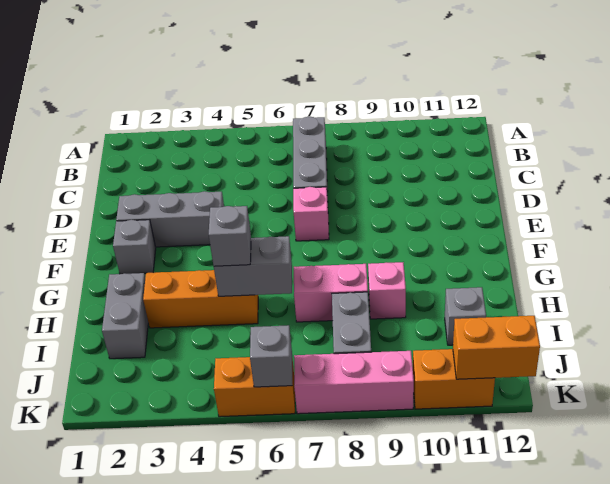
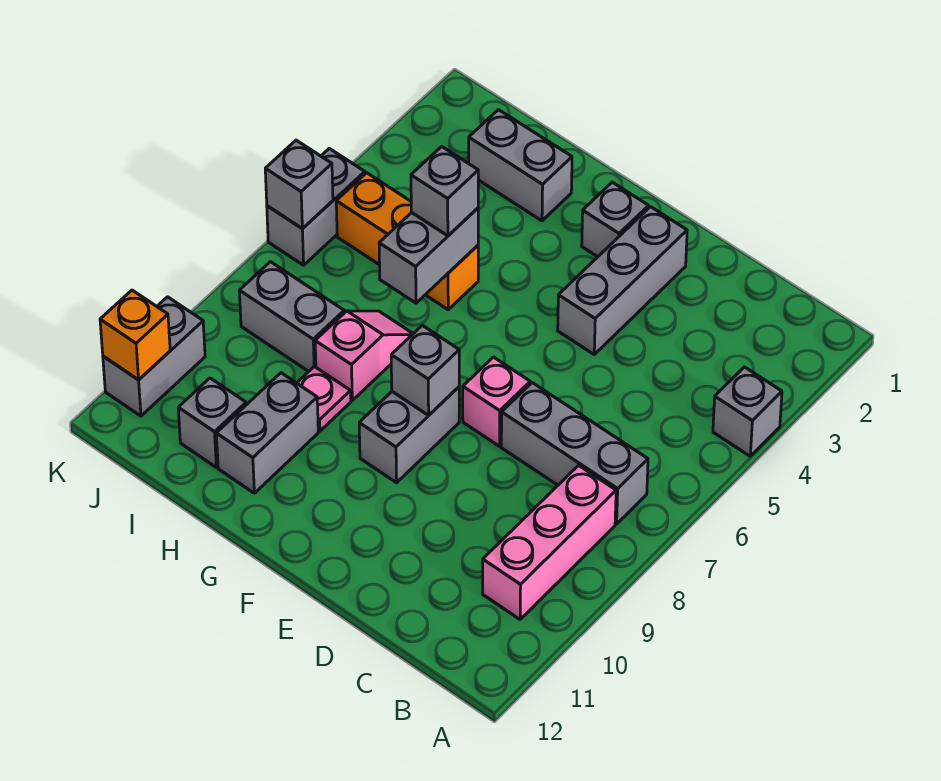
none -> grey 1x1 brick [713,367,782,456]
none -> grey 1x2 brick [359,387,459,483]
none -> grey 1x1 brick [391,325,459,415]
orange 1x3 brick [143,270,258,328] -> orange 1x3 brick turned to [336,173,478,310]
pink 1x2 brick [294,264,368,322] -> pink 1x2 slope [315,311,413,400]
pink 1x1 brick [368,262,406,319] -> pink 1x1 plate [297,366,351,431]
none -> grey 1x2 brick [216,373,318,493]
orange 1x2 brick [214,357,295,417] -> grey 1x2 brick [267,149,365,265]
pink 1x3 brick [294,351,414,414] -> pink 1x3 brick moved to [483,465,616,619]
orange 1x2 brick [413,349,495,409] -> grey 1x2 brick [103,297,205,416]
orange 1x2 brick [453,316,540,379] -> orange 1x1 brick [100,290,170,380]

